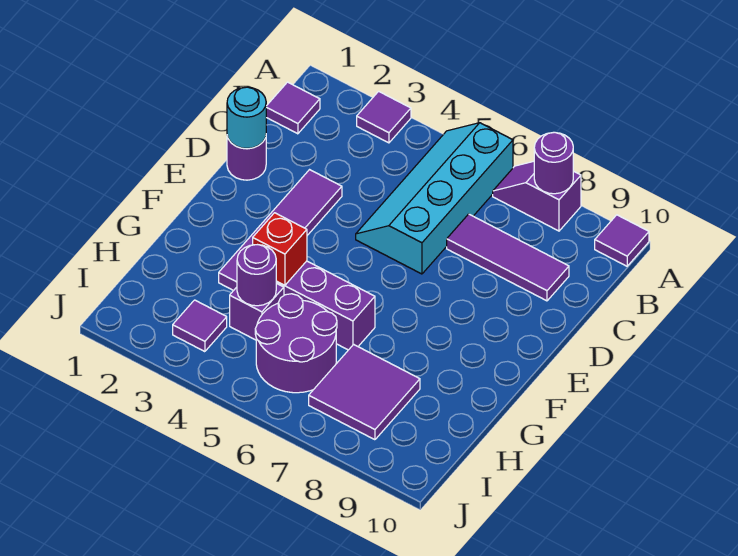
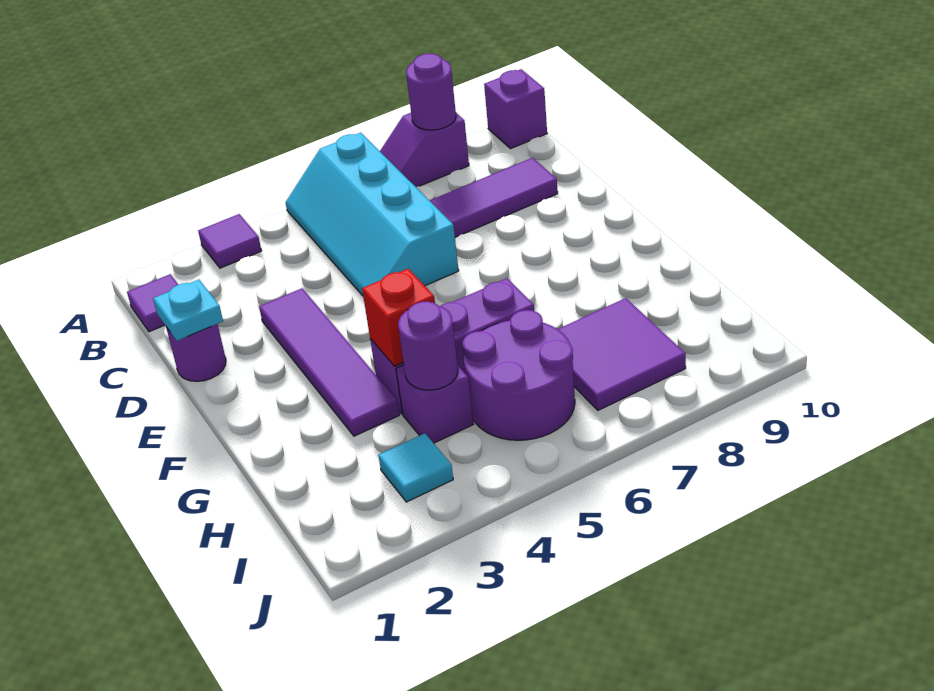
purple 1x1 tile [595,215,649,266] -> purple 1x1 brick [484,69,547,149]
cyan 1x1 round brick [227,87,266,149] -> cyan 1x1 plate [153,280,223,341]
purple 1x1 tile [173,300,227,352] -> cyan 1x1 tile [378,433,453,502]

